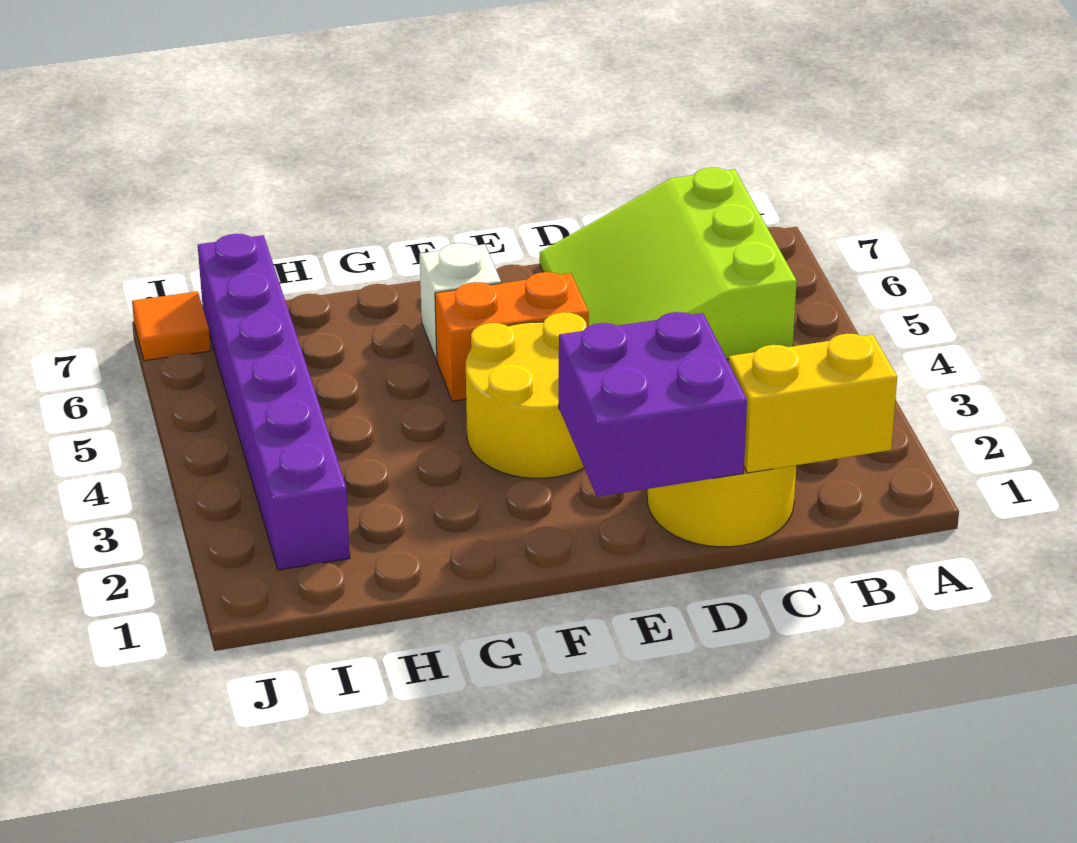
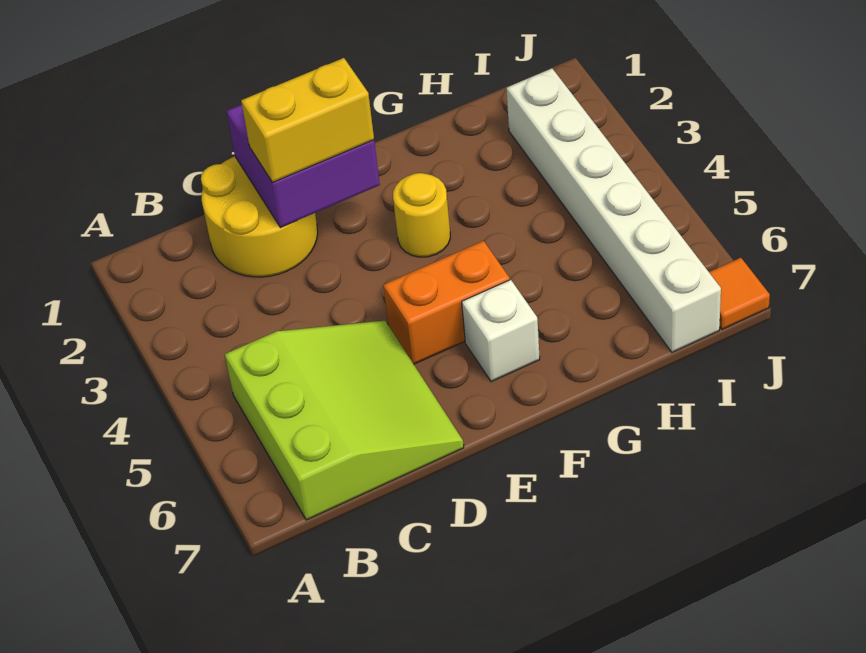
yellow 1x2 brick [729,333,897,473] -> yellow 1x2 brick moved to [241,58,374,183]
yellow 2x2 round brick [466,312,587,478] -> yellow 1x1 round brick [393,173,450,257]
purple 1x6 brick [198,234,350,570] -> white 1x6 brick [506,69,721,352]

